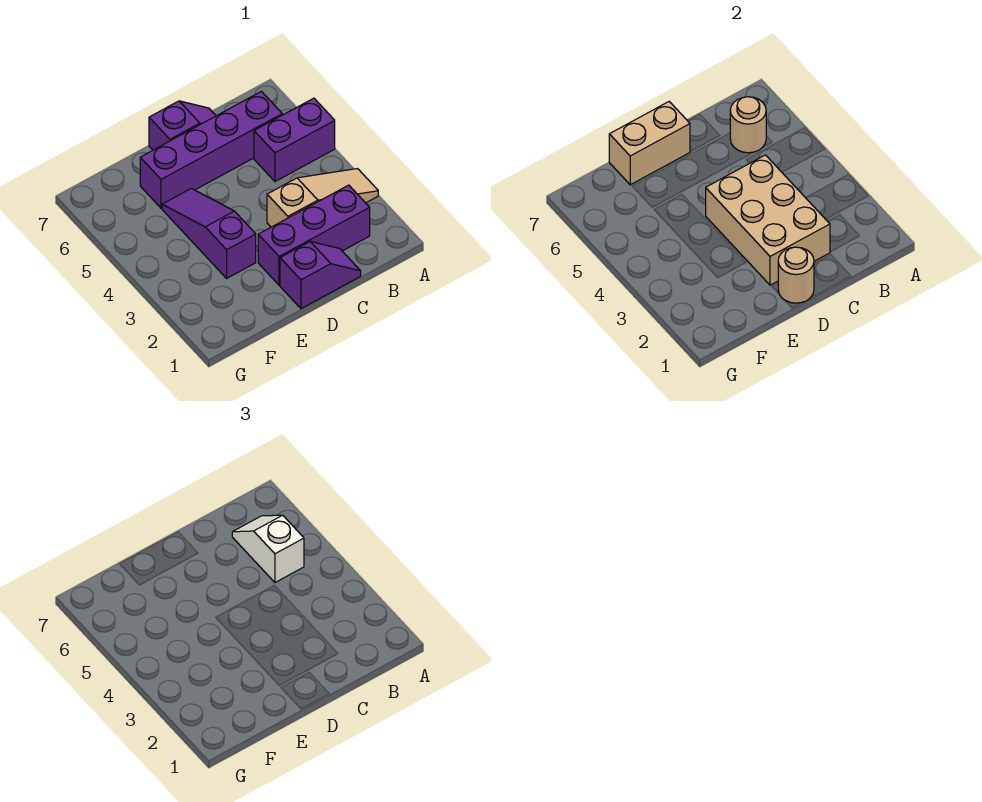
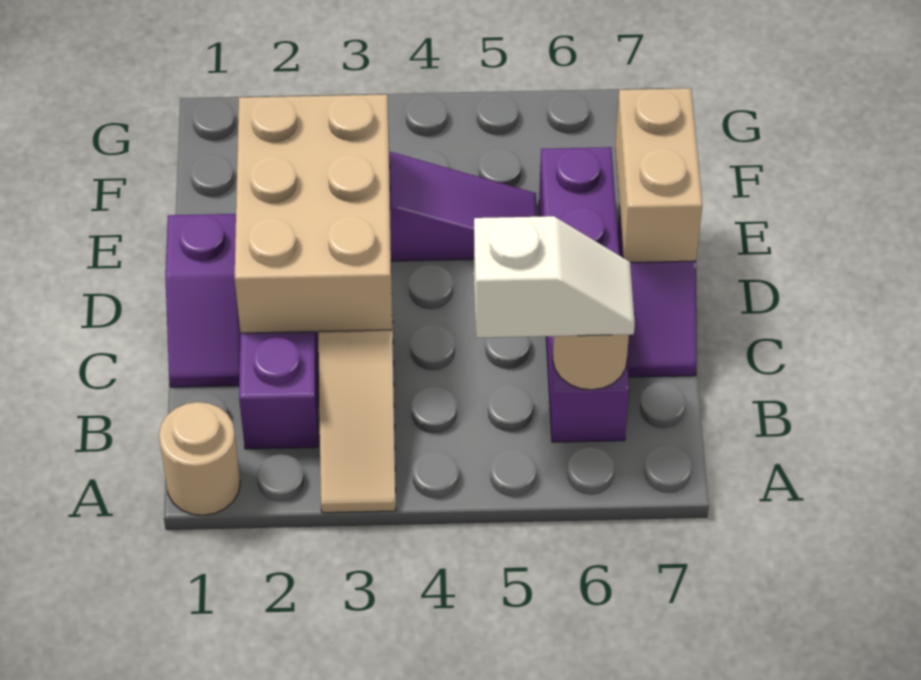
purple 1x2 brick [254,98,335,181] -> none
tan 2x3 brick [706,155,830,285] -> tan 2x3 brick turned to [235,94,392,333]
tan 1x1 round brick [778,247,814,303] -> tan 1x1 round brick moved to [159,402,240,515]

